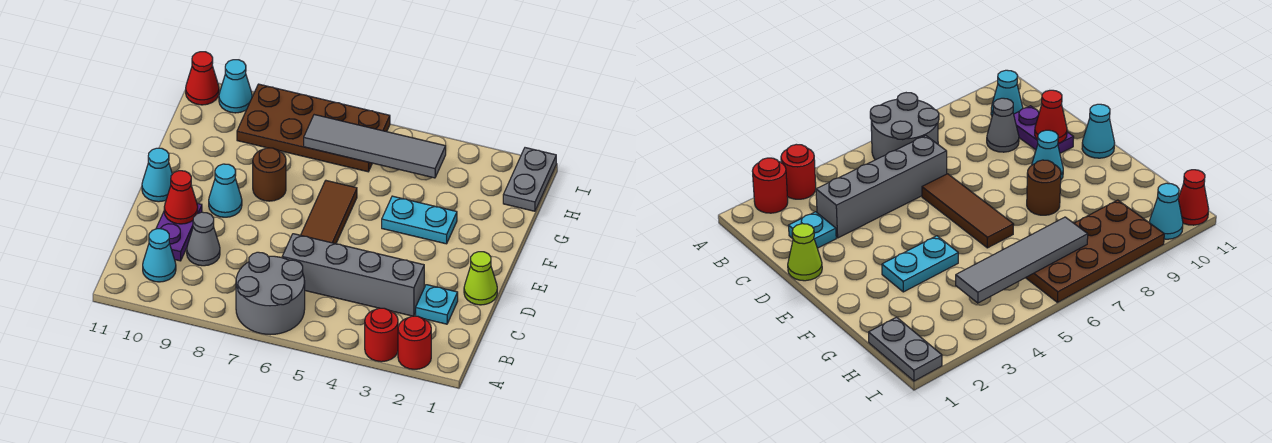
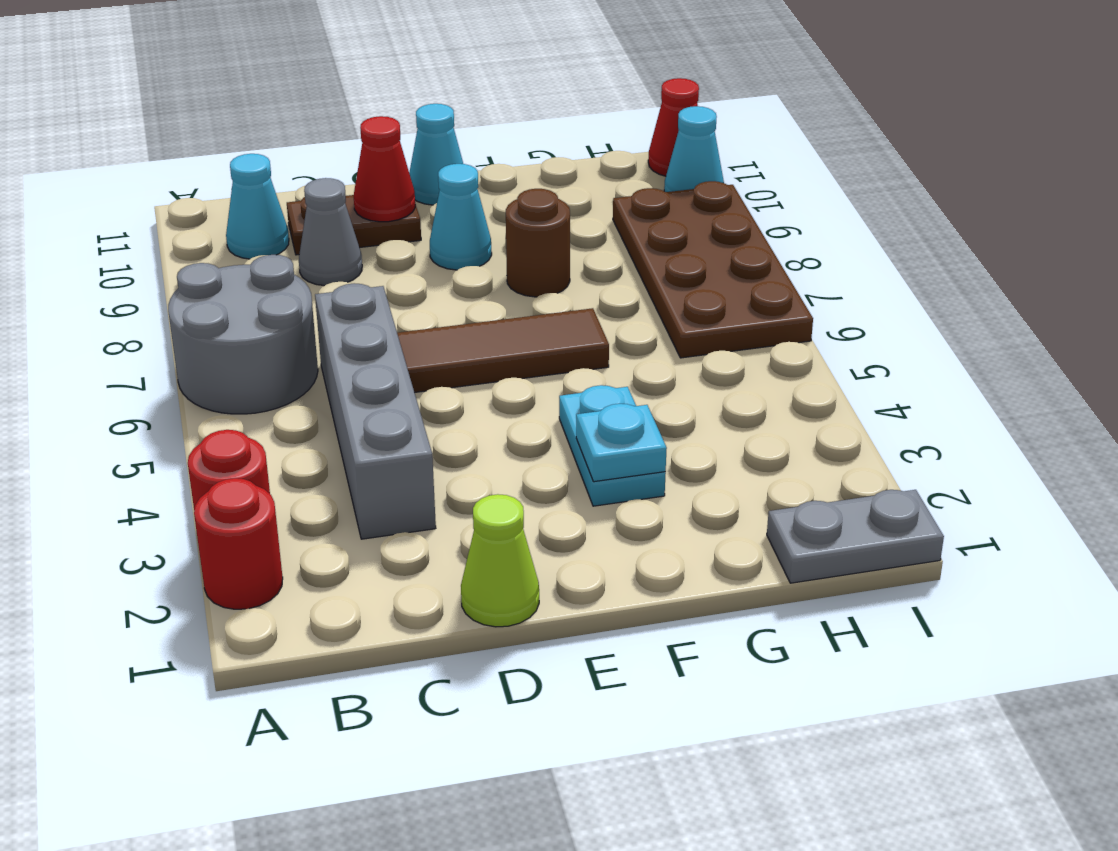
cyan 1x1 plate [416,285,458,324] -> cyan 1x1 plate moved to [576,404,667,482]
purple 1x2 plate [156,203,202,261] -> brown 1x2 plate [287,195,421,255]
grey 1x4 tile [304,115,446,178] -> none

